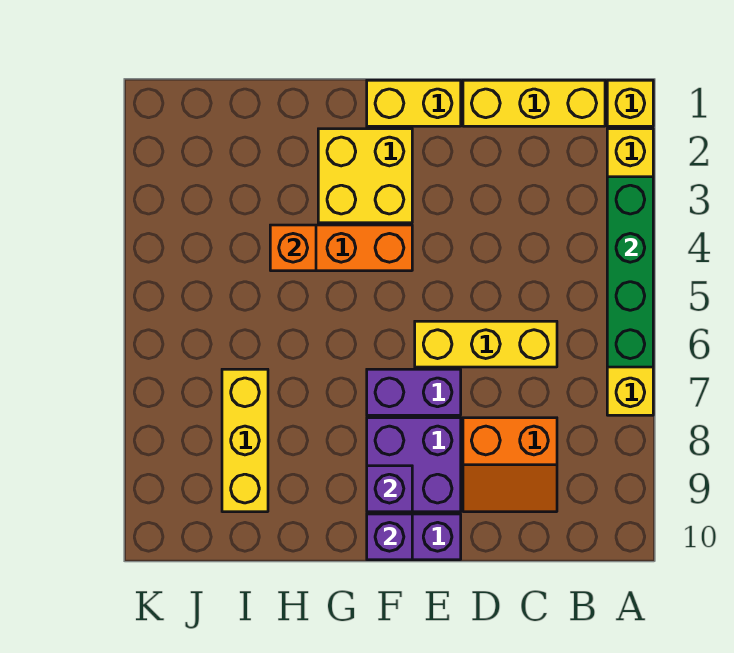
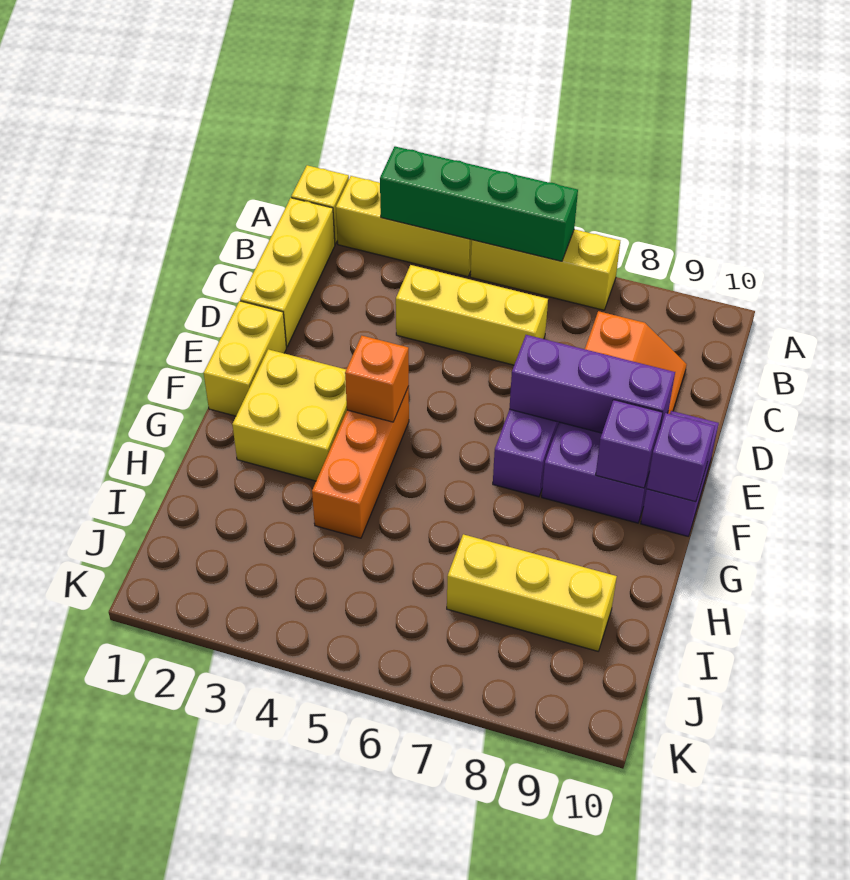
yellow 1x3 brick [415,321,557,367] -> yellow 1x3 brick turned to [396,265,548,365]
none -> purple 1x3 brick [509,335,675,433]
orange 1x1 brick [270,225,316,271] -> orange 1x1 brick moved to [345,336,409,422]

